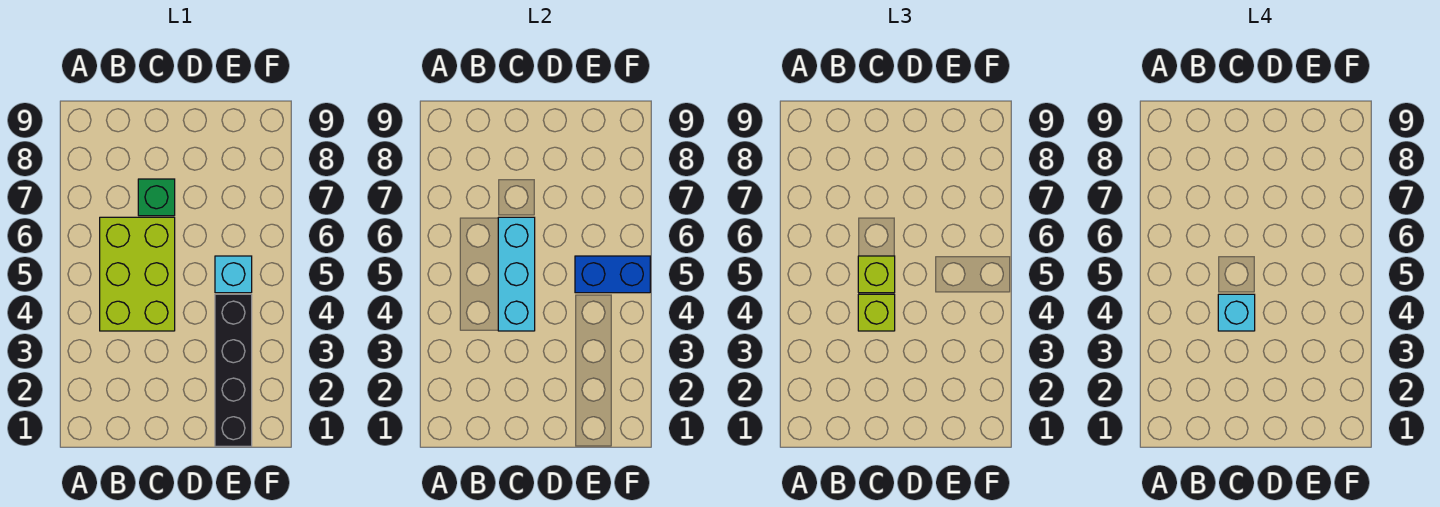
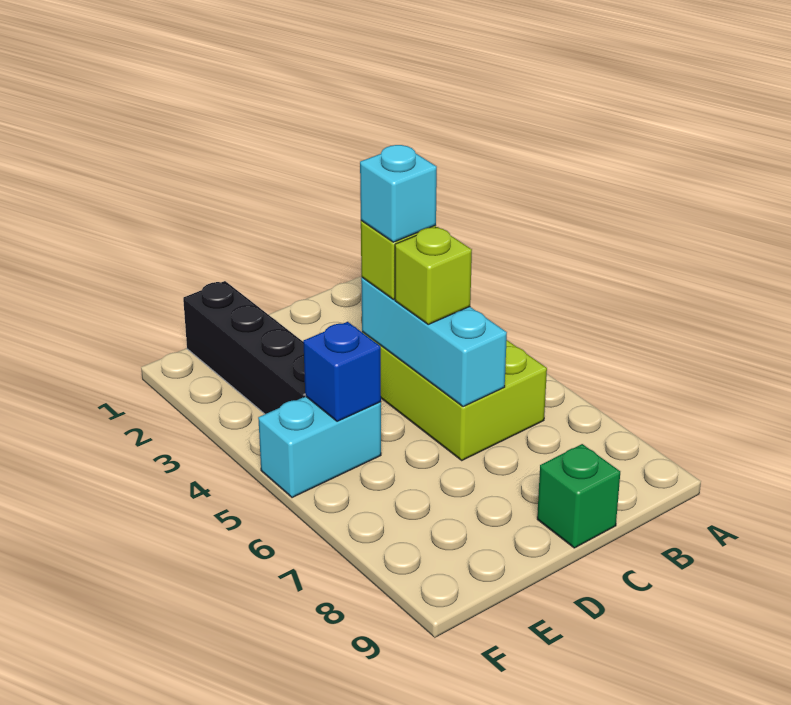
green 1x1 brick [138,179,175,216] -> green 1x1 brick moved to [537,444,620,548]
cyan 1x1 brick [215,256,252,293] -> cyan 1x2 brick [258,396,381,498]
blue 1x2 brick [575,256,650,293] -> blue 1x1 brick [303,322,381,421]

